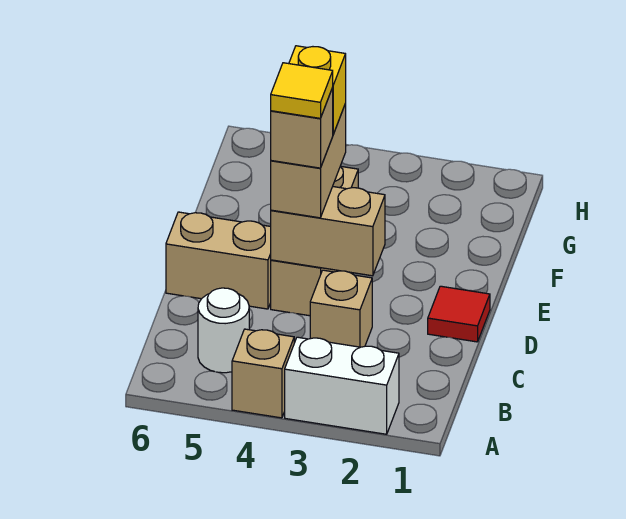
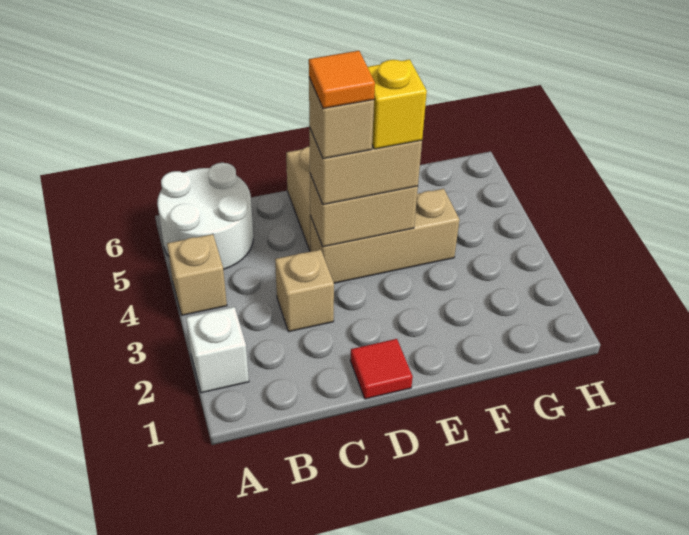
white 1x2 brick [285,337,399,434] -> white 1x1 brick [186,307,249,393]
white 1x1 round brick [198,288,249,373] -> white 2x2 round brick [157,163,253,269]
tan 1x2 brick [271,187,385,276] -> tan 1x2 brick turned to [310,174,418,247]
yellow 1x1 tile [271,63,333,118] -> orange 1x1 tile [309,51,375,109]

